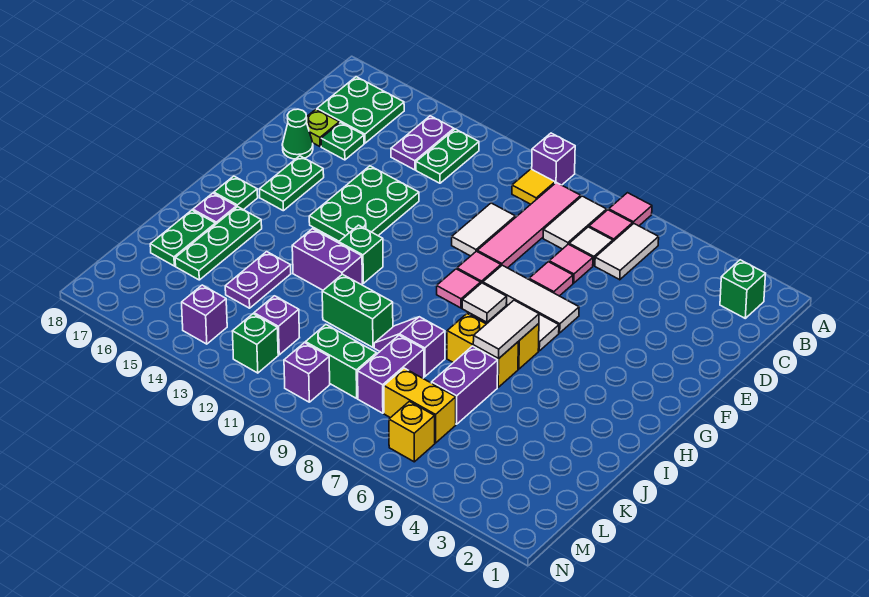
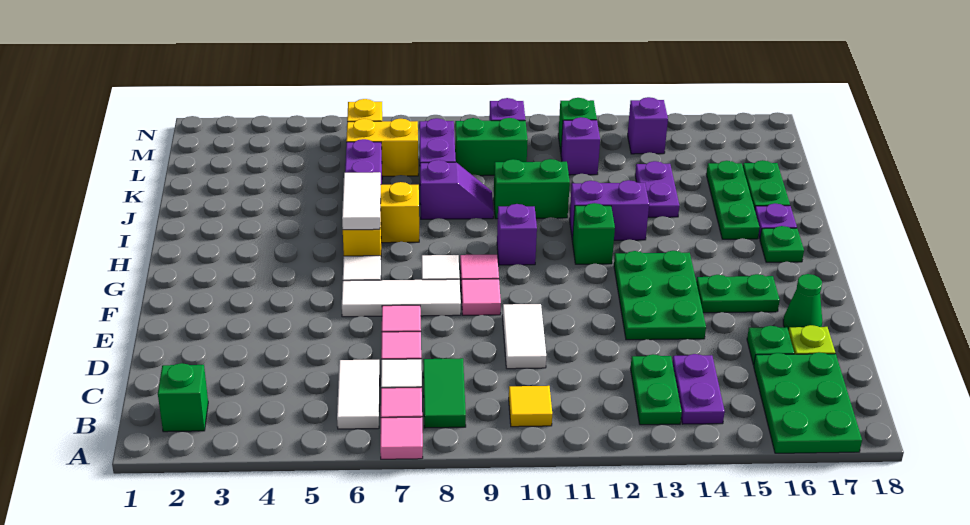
purple 1x1 brick [532,133,575,185] -> purple 1x1 brick moved to [497,204,537,265]
white 1x2 tile [543,196,607,249] -> green 1x2 tile [423,358,466,428]
pink 1x4 tile [477,183,581,268] -> none
green 2x2 plate [317,77,404,143] -> green 2x3 plate [754,352,862,453]
green 1x2 plate [260,156,324,211] -> green 1x2 plate turned to [696,274,780,313]

